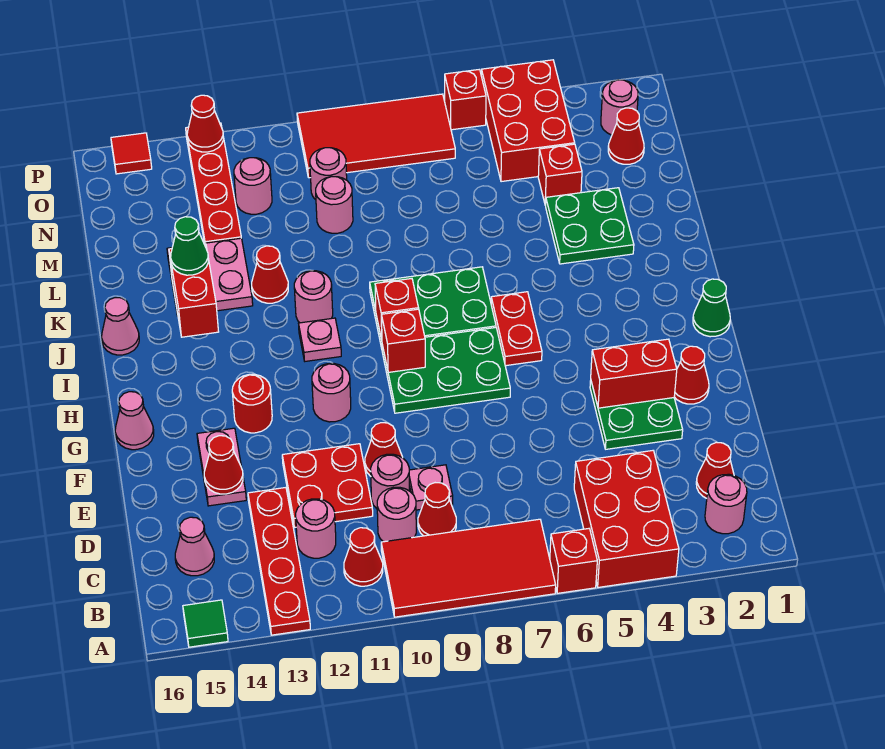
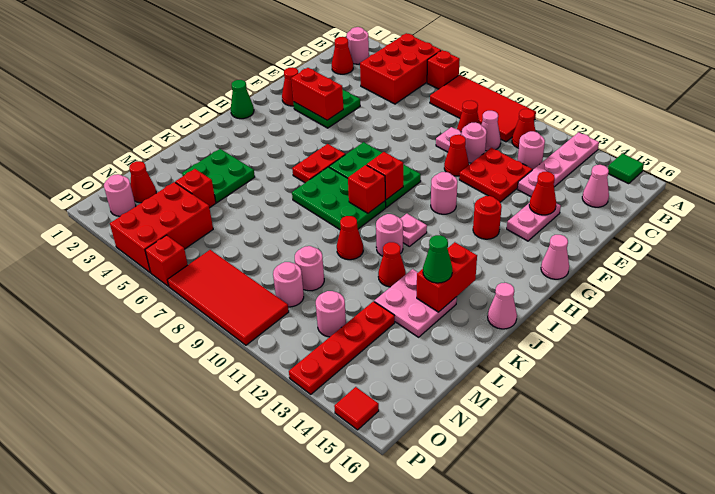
red 1x4 plate [248,488,310,635] -> pink 1x4 plate [518,132,599,197]
pink 1x1 round brick [377,487,416,542] -> pink 1x1 cone [481,111,501,151]
red 1x1 cone [187,95,223,152] -> red 1x1 cone moved to [337,216,363,260]

